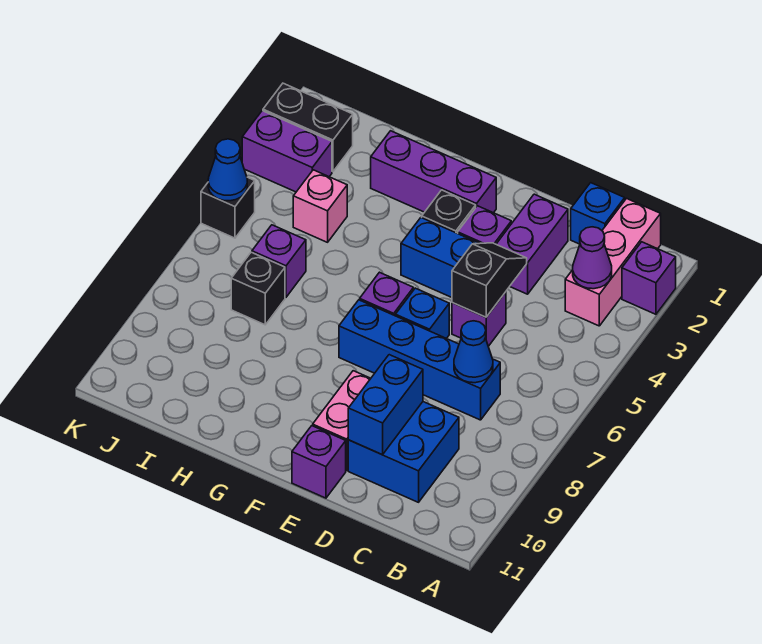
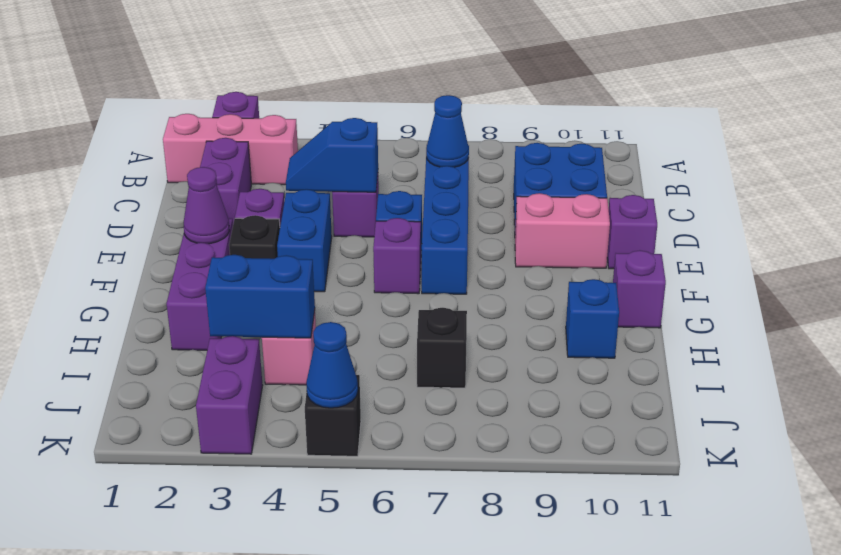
purple 1x1 cone [573,227,612,289] -> purple 1x1 cone moved to [184,167,230,244]
blue 1x1 brick [571,183,625,244] -> blue 1x1 brick moved to [566,279,619,358]
purple 1x2 brick [496,194,568,294] -> purple 1x2 brick turned to [200,138,251,223]
black 1x2 slope [452,243,527,317] -> blue 1x2 slope [286,118,378,192]
blue 1x2 brick [348,355,423,455] -> blue 1x2 brick moved to [205,255,315,338]
purple 1x1 brick [252,225,306,297] -> purple 1x1 brick moved to [613,250,666,328]
black 1x2 brick [263,83,353,172] -> none

